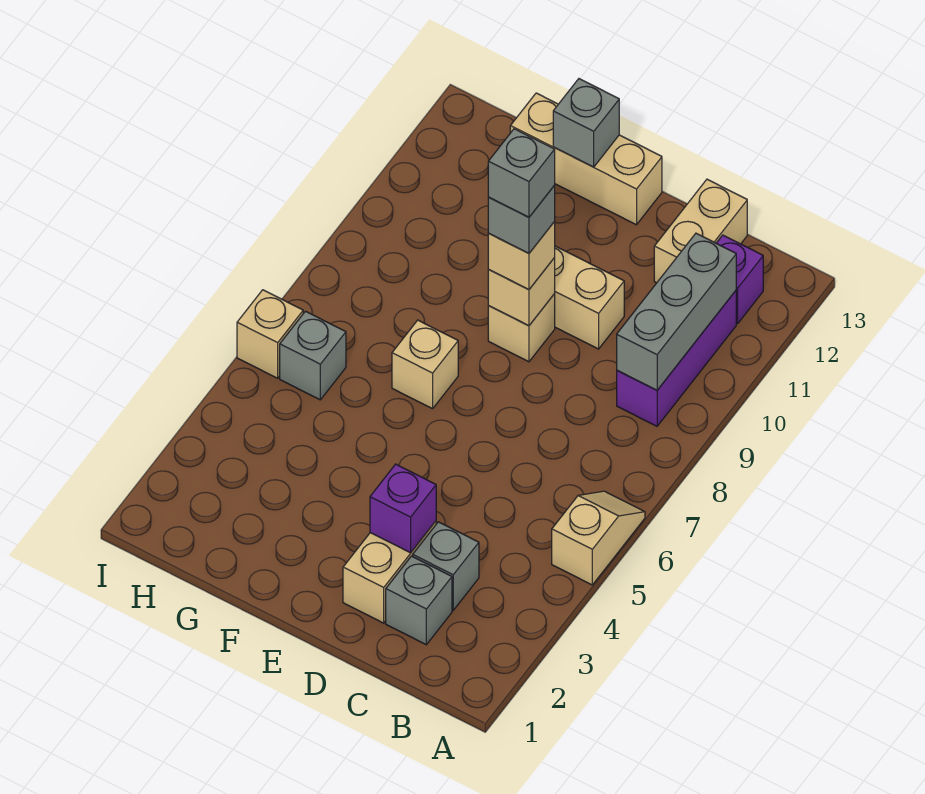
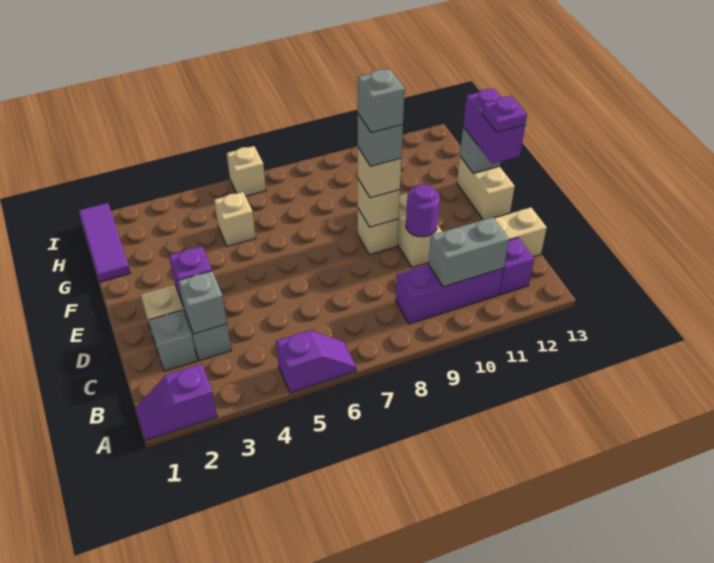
none -> purple 1x2 slope [136,364,217,441]
tan 1x2 slope [552,491,645,585] -> purple 1x2 slope [276,330,356,393]
grey 1x3 brick [617,233,736,390] -> grey 1x2 brick [429,217,509,287]
none -> purple 1x1 round brick [406,184,440,237]
tan 1x3 brick [510,93,662,225] -> tan 1x2 brick [457,156,515,220]
none -> purple 1x2 brick [463,89,525,164]
none -> purple 1x1 plate [482,96,527,132]
tan 1x1 brick [392,320,458,409] -> tan 1x1 brick moved to [214,192,256,246]
none -> purple 1x3 tile [79,203,130,282]
grey 1x1 brick [280,311,346,400] -> grey 1x1 brick moved to [178,271,227,334]

